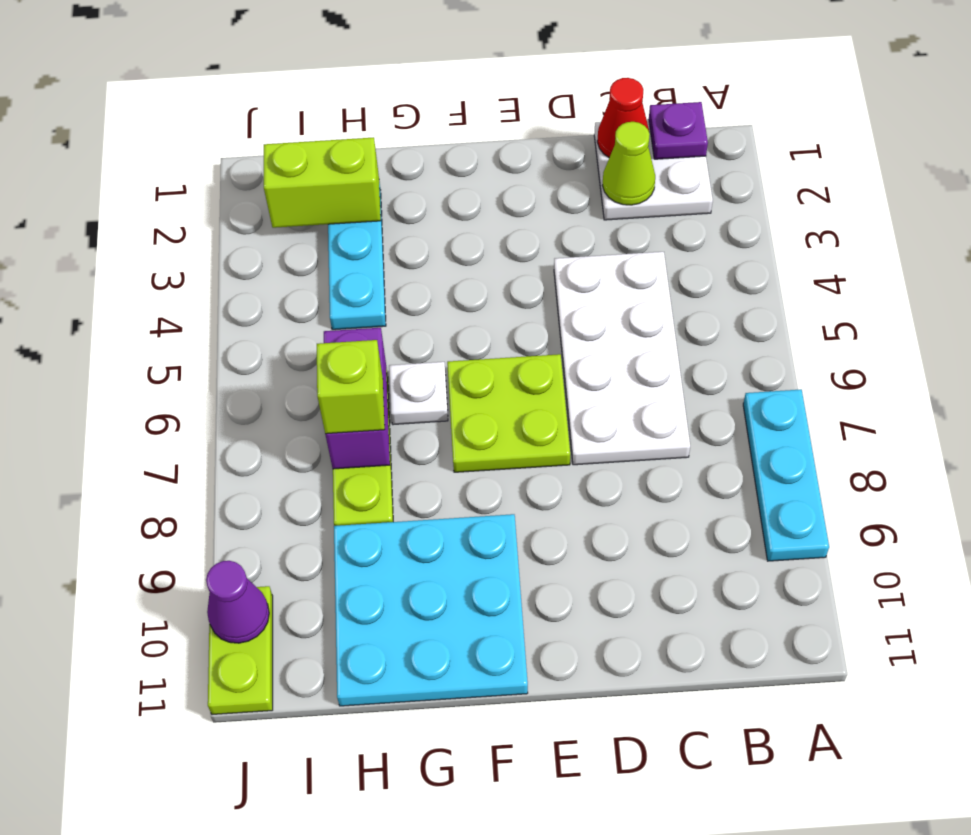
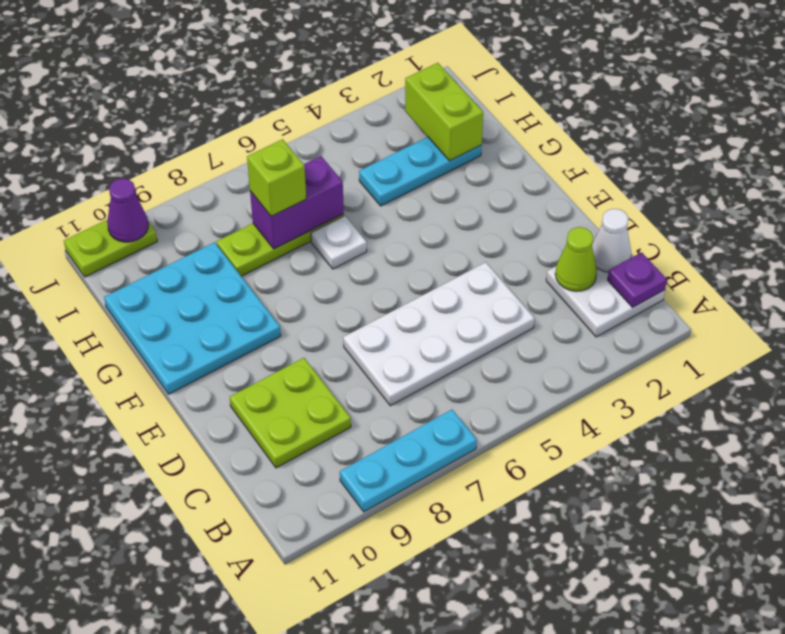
red 1x1 cone [597,78,649,158] -> white 1x1 cone [592,209,631,272]
lime 2x2 plate [447,354,570,472] -> lime 2x2 plate moved to [230,358,351,468]

